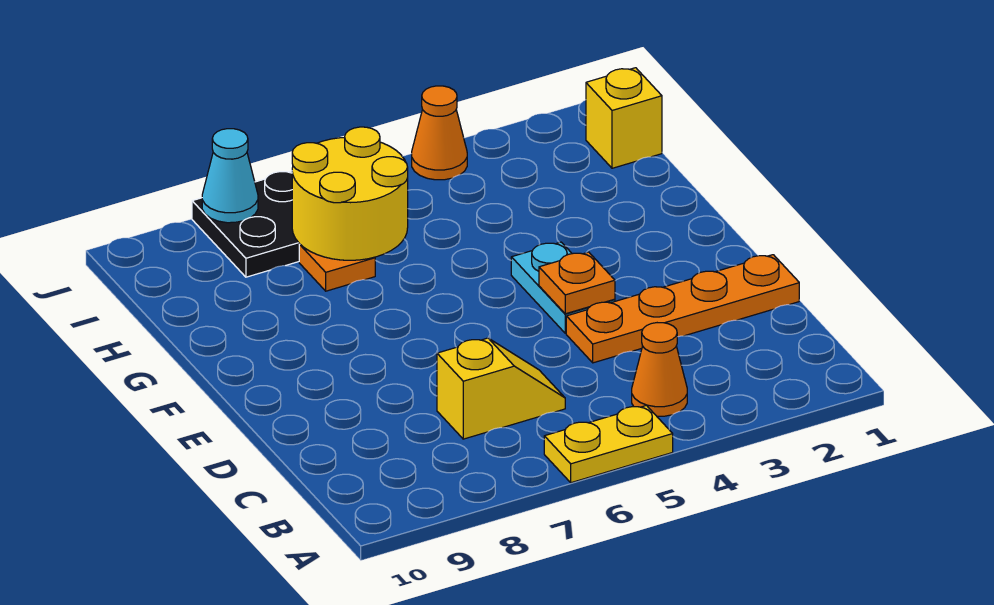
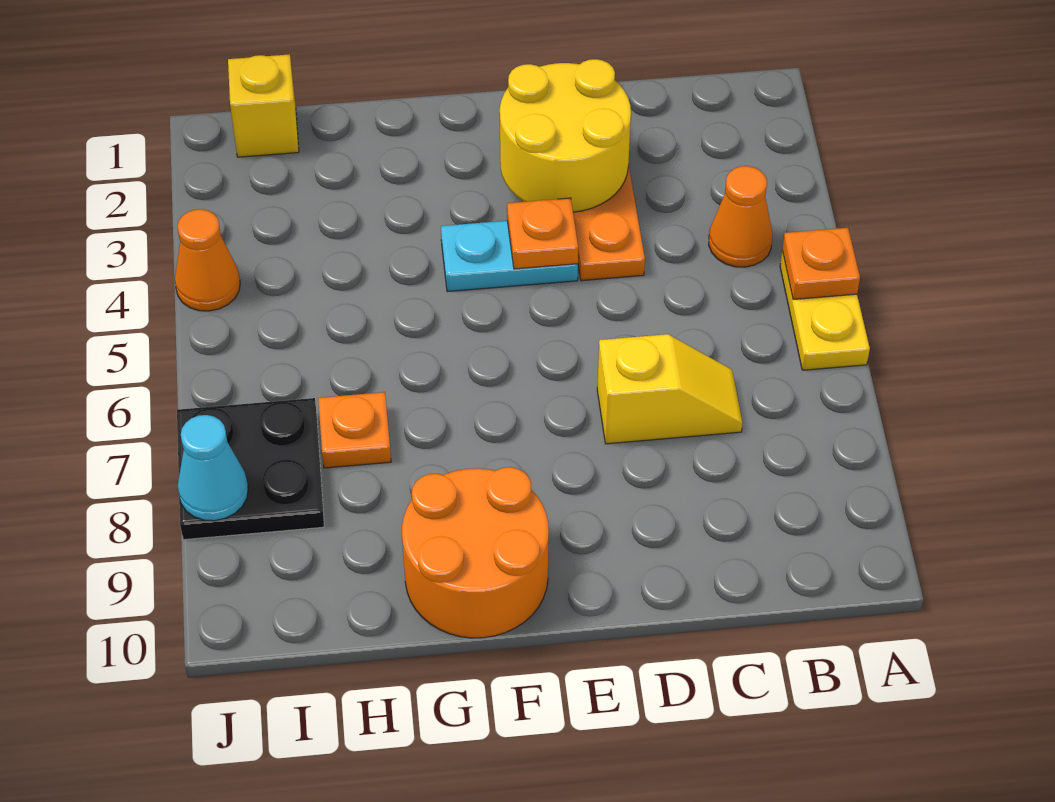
none -> orange 1x1 plate [782,228,860,299]
yellow 1x2 slope [437,338,565,439] -> yellow 1x2 slope turned to [597,334,742,444]
none -> orange 2x2 round brick [402,467,549,638]
yellow 2x2 round brick [292,127,408,260] -> yellow 2x2 round brick moved to [500,59,631,212]

